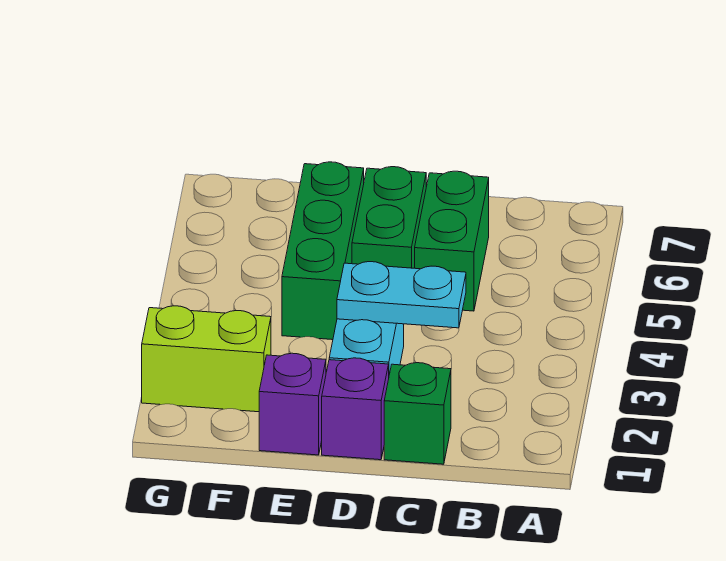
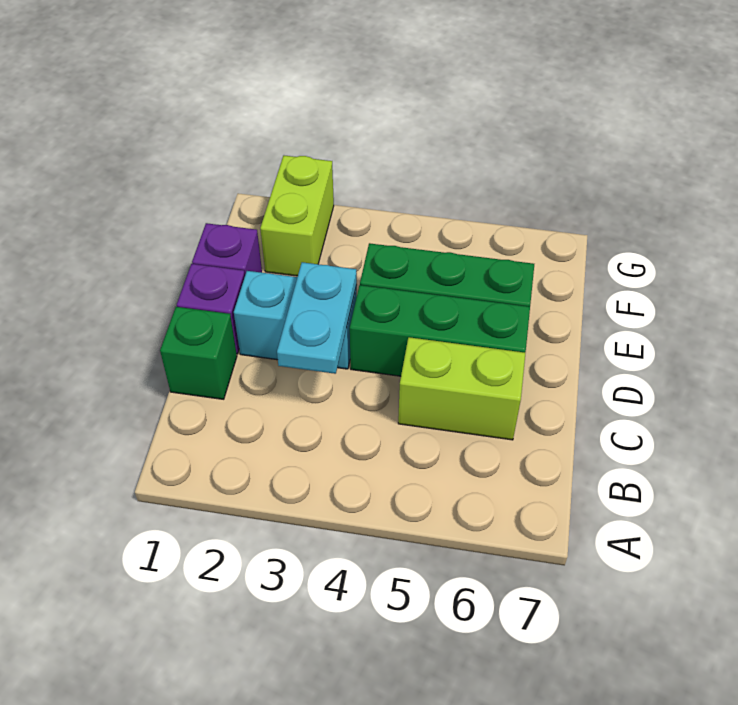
green 1x2 brick [415,171,489,311] -> lime 1x2 brick [398,337,525,440]
green 1x2 brick [352,167,426,268] -> green 1x3 brick [350,285,530,376]

